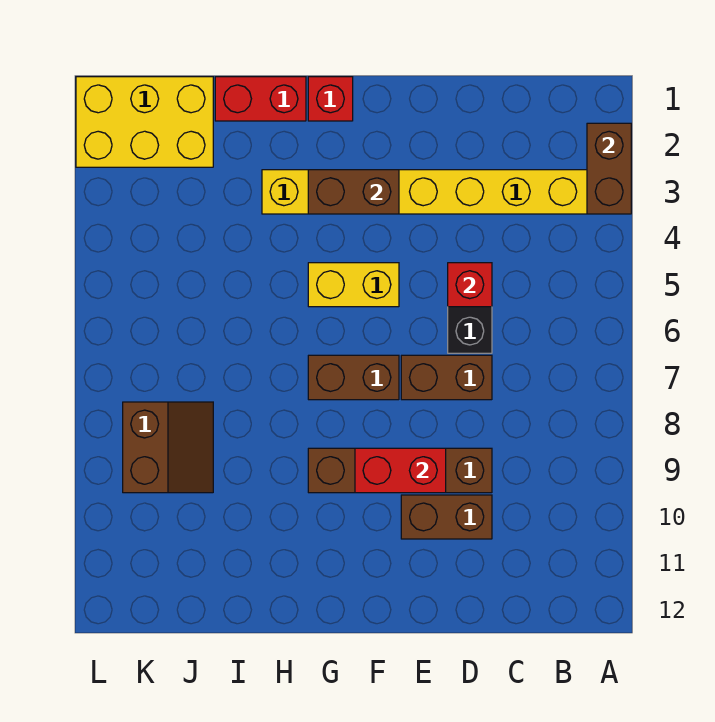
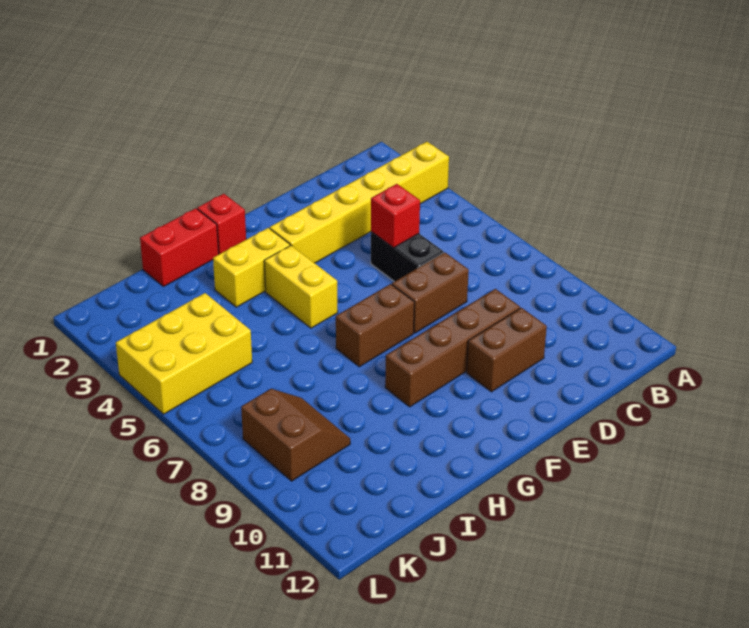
brown 1x2 brick [587,123,631,214] -> none
red 1x2 brick [355,448,446,493] -> none
brown 1x2 brick [308,170,399,214] -> none
yellow 1x2 brick [308,263,399,307] -> yellow 1x2 brick turned to [264,245,338,328]
yellow 2x3 brick [76,77,213,167] -> yellow 2x3 brick moved to [116,293,252,414]

